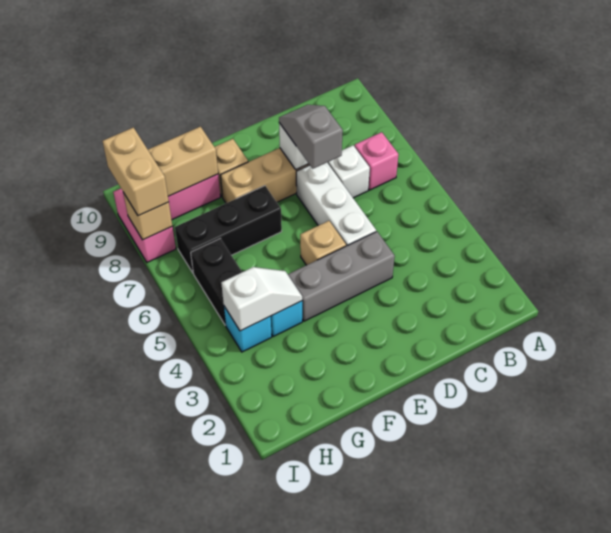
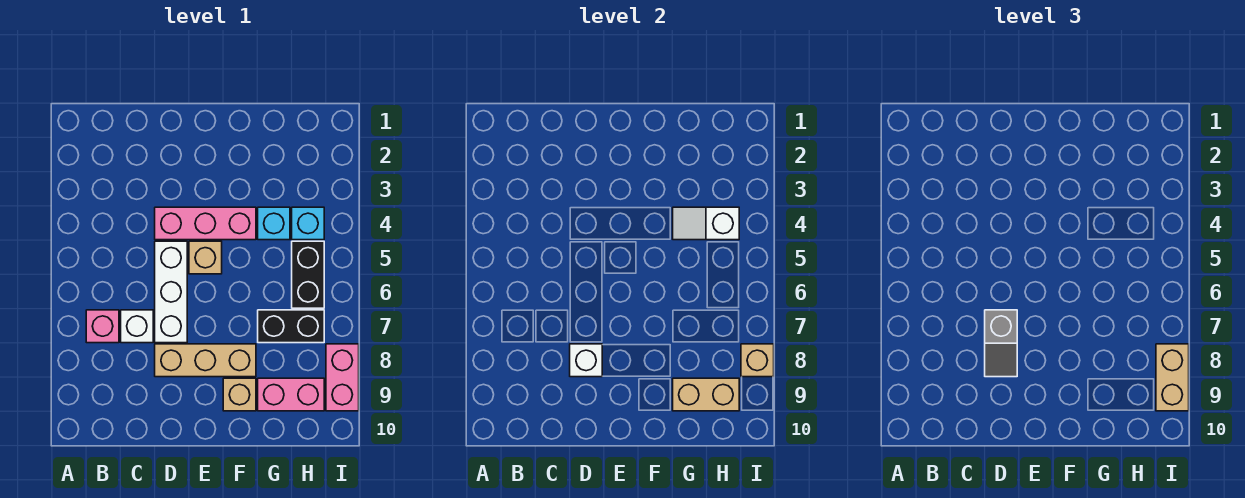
grey 1x3 brick [288,232,395,321] -> pink 1x3 brick [155,207,256,240]
black 1x3 brick [175,186,282,273] -> black 1x2 brick [258,310,324,343]

